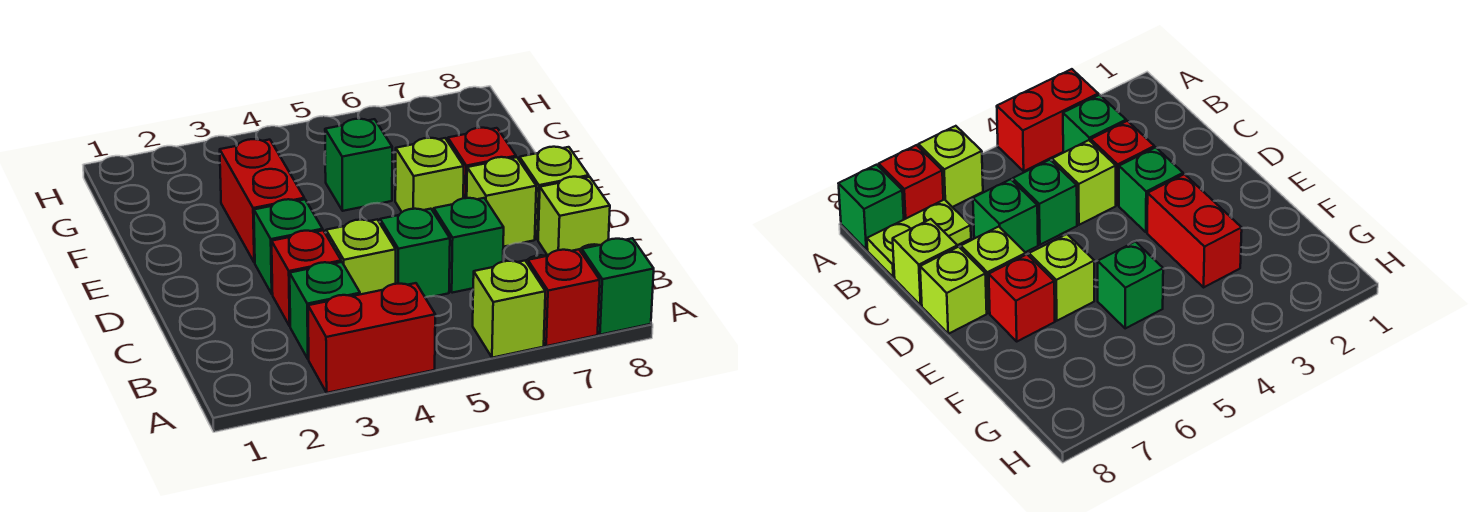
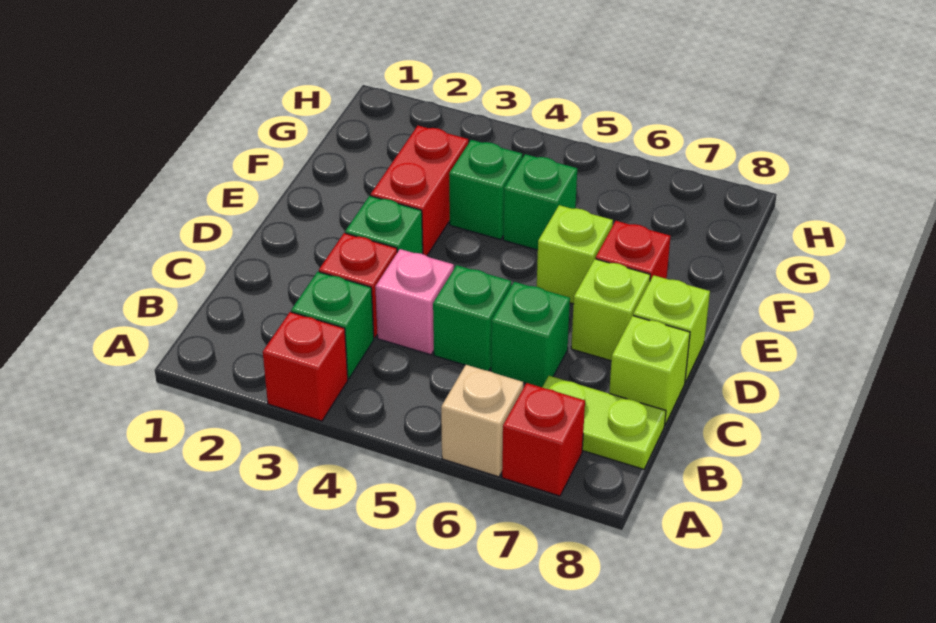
red 1x2 brick [308,283,435,393] -> red 1x1 brick [263,312,348,421]
lime 1x1 brick [473,261,545,358] -> tan 1x1 brick [441,365,523,477]
green 1x1 brick [582,238,654,335] -> green 1x1 brick moved to [449,140,522,240]
lime 1x1 brick [326,220,396,294] -> pink 1x1 brick [375,249,454,355]

